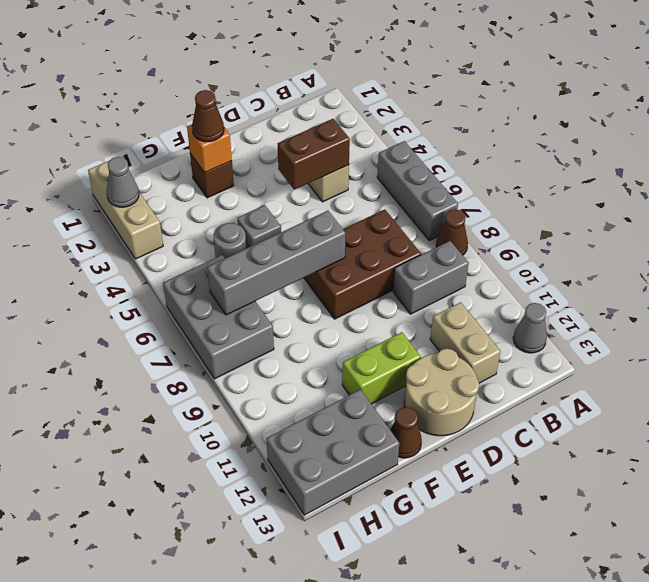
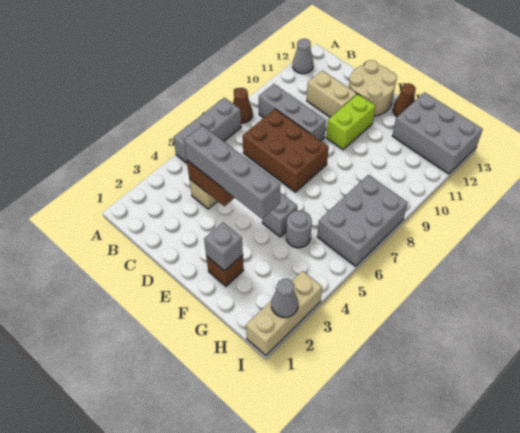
grey 1x2 brick [393,241,469,314] -> grey 1x3 brick [259,84,326,141]
tan 1x2 brick [430,302,501,383] -> tan 1x2 brick turned to [307,71,357,117]
grey 1x4 brick [207,211,345,315] -> grey 1x4 brick moved to [184,125,281,219]
lime 1x2 brick [342,332,421,404] -> lime 1x2 brick turned to [326,94,375,150]
orange 1x1 brick [187,124,232,173] -> grey 1x1 brick [204,222,243,271]
brown 1x1 cone [192,90,224,142] -> none

